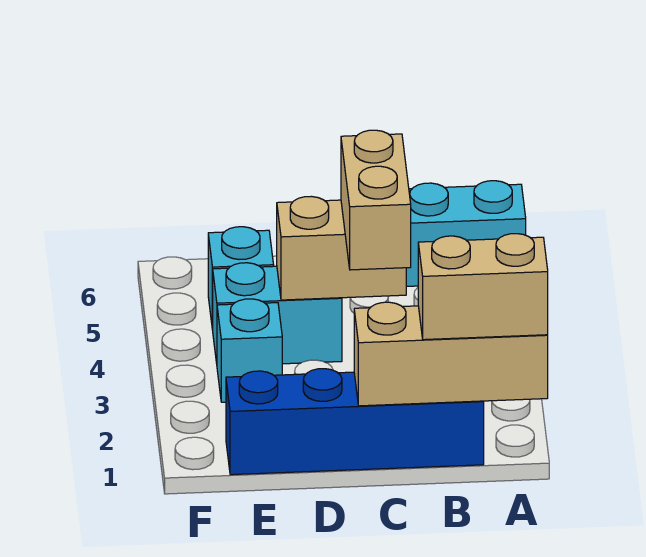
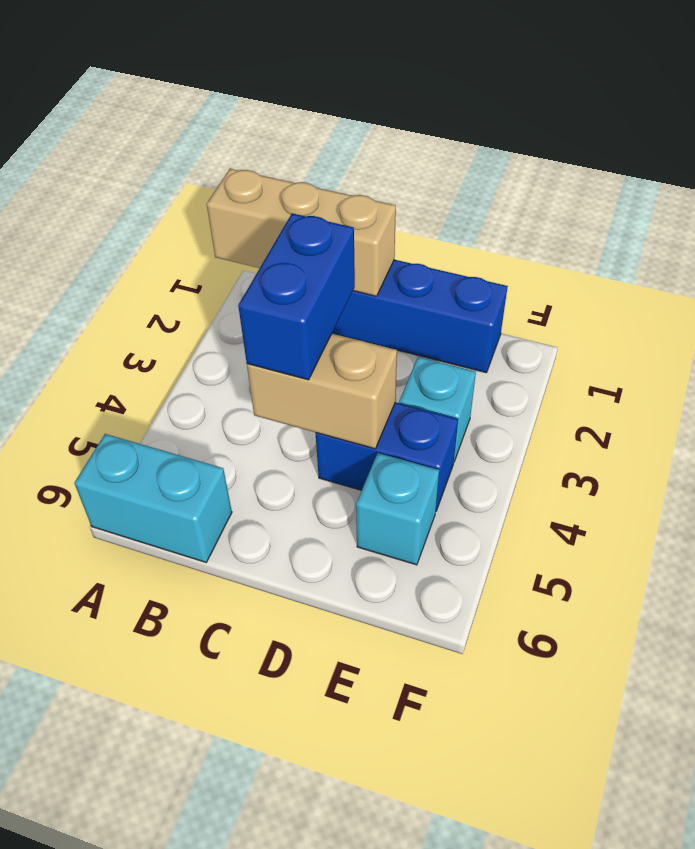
tan 1x2 brick [418,234,548,340] -> none
tan 1x2 brick [341,130,411,270] -> blue 1x2 brick [238,213,355,380]
cyan 1x2 brick [213,263,342,364] -> blue 1x2 brick [316,402,458,511]

